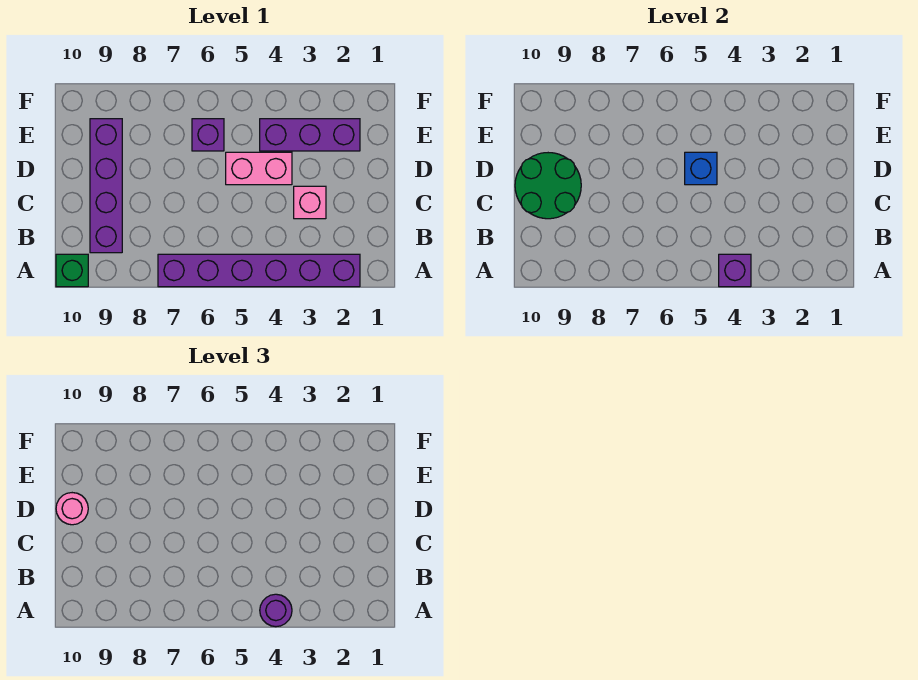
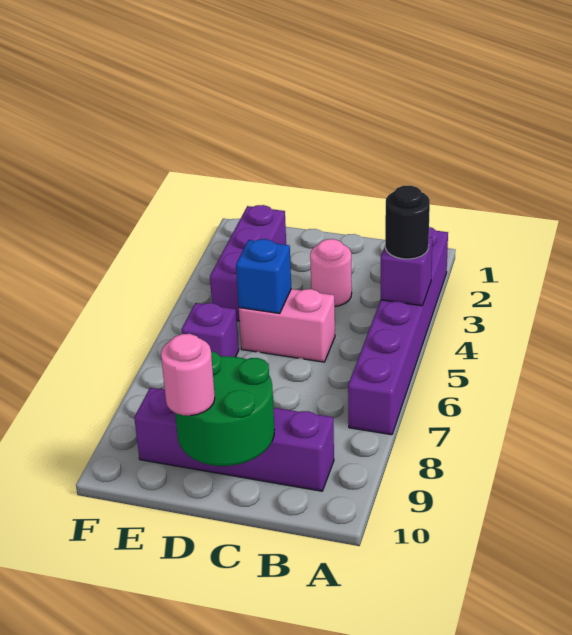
purple 1x1 round brick [260,594,292,627] -> black 1x1 round brick [385,185,430,259]
green 1x1 brick [56,254,88,287] -> none
pink 1x1 brick [294,186,326,219] -> pink 1x1 round brick [310,239,352,306]
pink 1x2 brick [226,152,292,185] -> pink 1x2 brick turned to [239,289,335,362]

